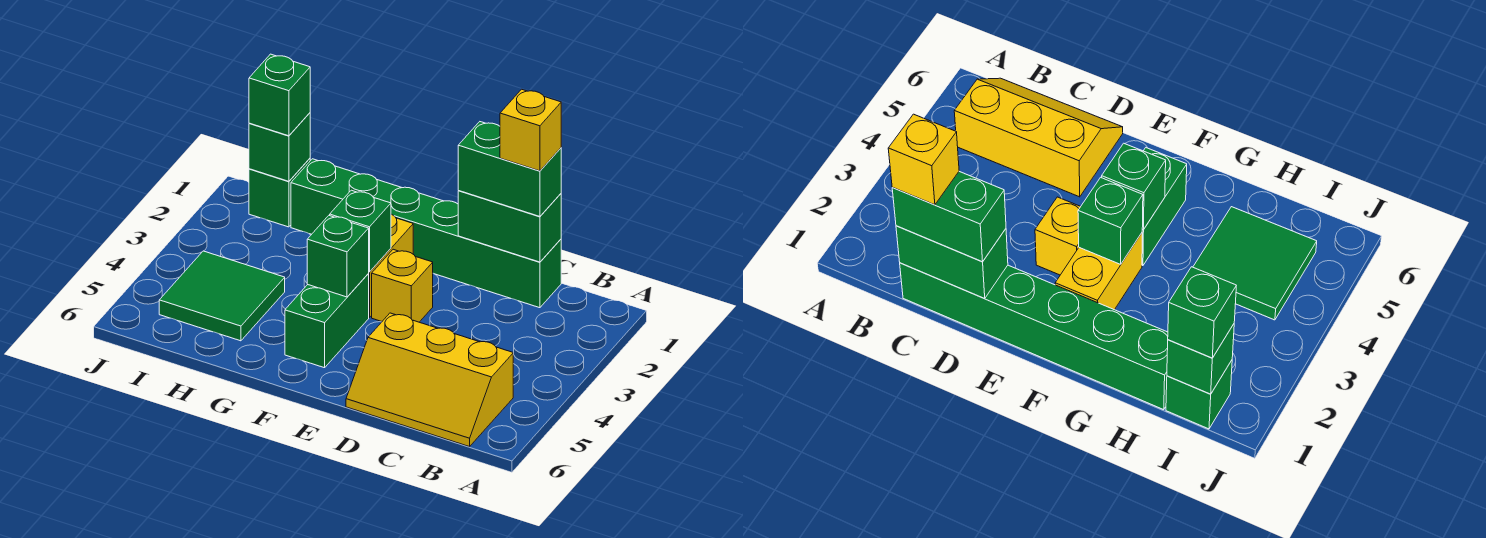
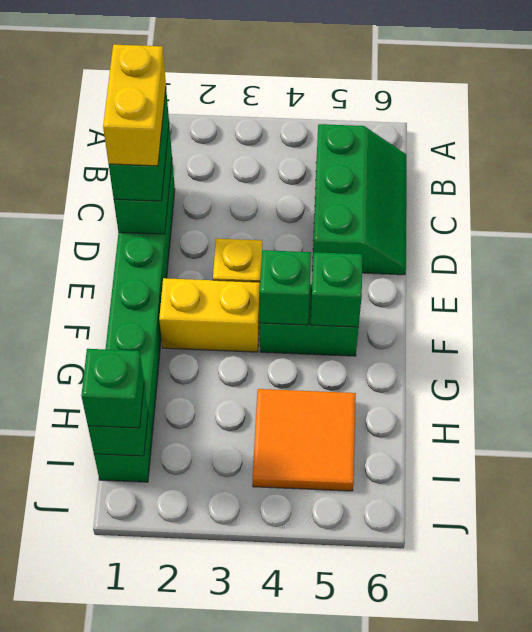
yellow 2x3 slope [346,313,513,447] -> green 2x3 slope [312,124,406,275]
yellow 1x1 brick [500,89,561,171] -> yellow 1x2 brick [103,45,166,166]
green 1x1 brick [330,190,391,272] -> green 1x1 brick moved to [311,252,363,327]
green 2x2 tile [159,251,285,341] -> orange 2x2 tile [253,389,356,491]

